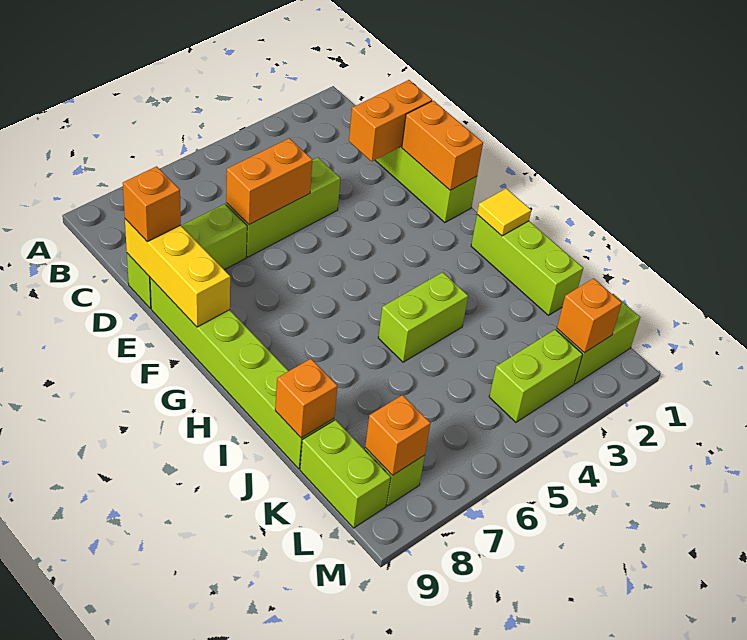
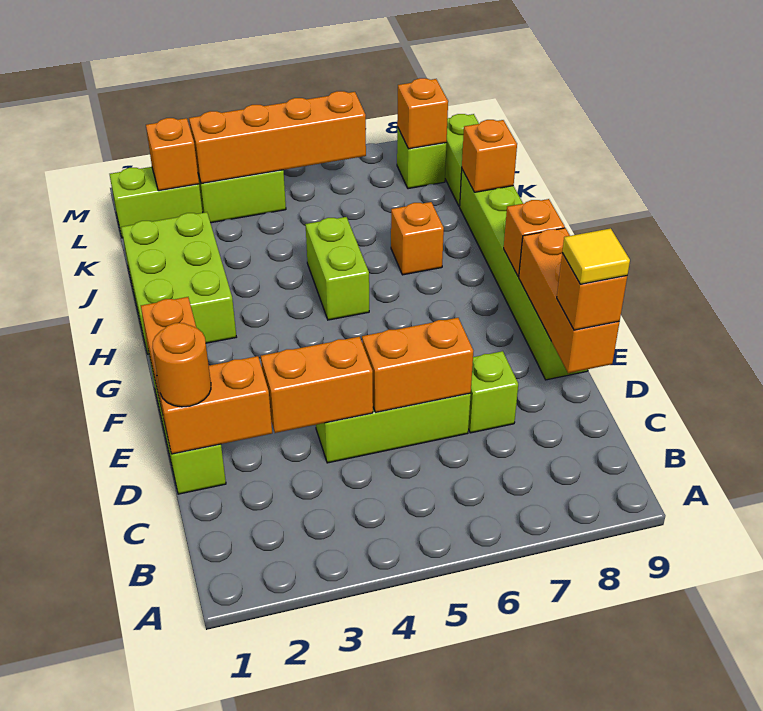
none -> orange 1x1 round brick [153,323,211,407]
none -> orange 1x2 brick [261,337,373,433]
lime 1x3 brick [127,204,247,308] -> lime 1x1 brick [468,351,518,433]
yellow 1x3 brick [125,219,230,327] -> orange 1x3 brick [519,228,619,373]
none -> orange 1x1 brick [504,199,565,277]
lime 1x3 brick [471,215,583,315] -> lime 2x3 brick [121,212,236,354]
yellow 1x1 tile [477,189,531,236] -> yellow 1x1 tile moved to [562,228,630,284]
lime 1x2 brick [378,272,468,362] -> lime 1x2 brick turned to [306,217,369,320]
none -> orange 1x1 brick [391,202,444,275]
none -> orange 1x4 brick [189,91,366,184]

